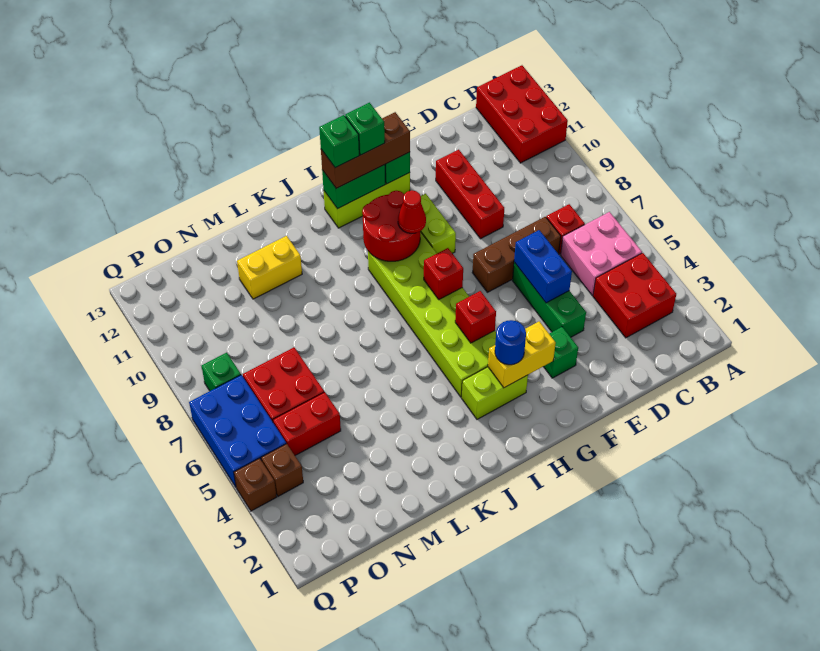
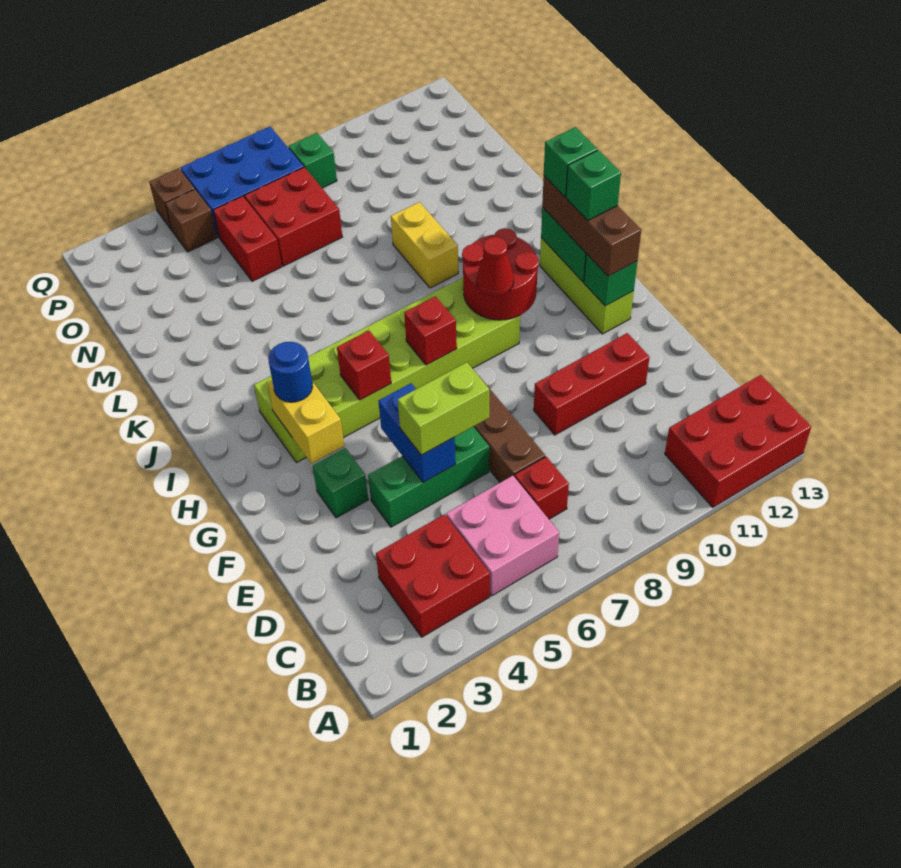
blue 1x2 brick [514,230,572,303] -> blue 1x2 brick turned to [378,383,455,482]
lime 1x2 brick [420,194,456,253] -> lime 1x2 brick moved to [398,362,489,455]
yellow 1x2 brick [237,236,302,299] -> yellow 1x2 brick moved to [391,202,458,288]

